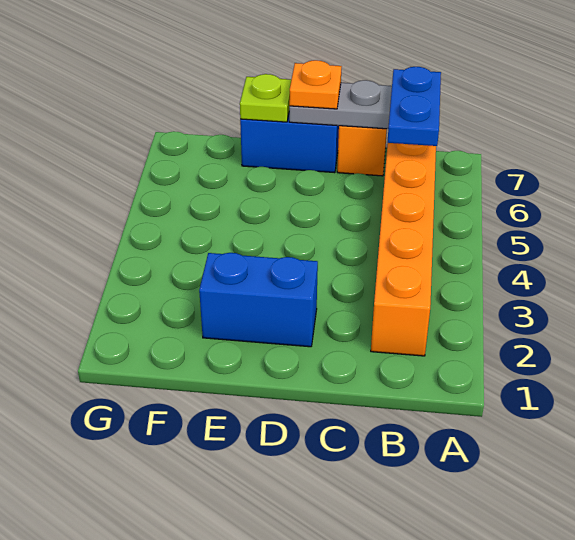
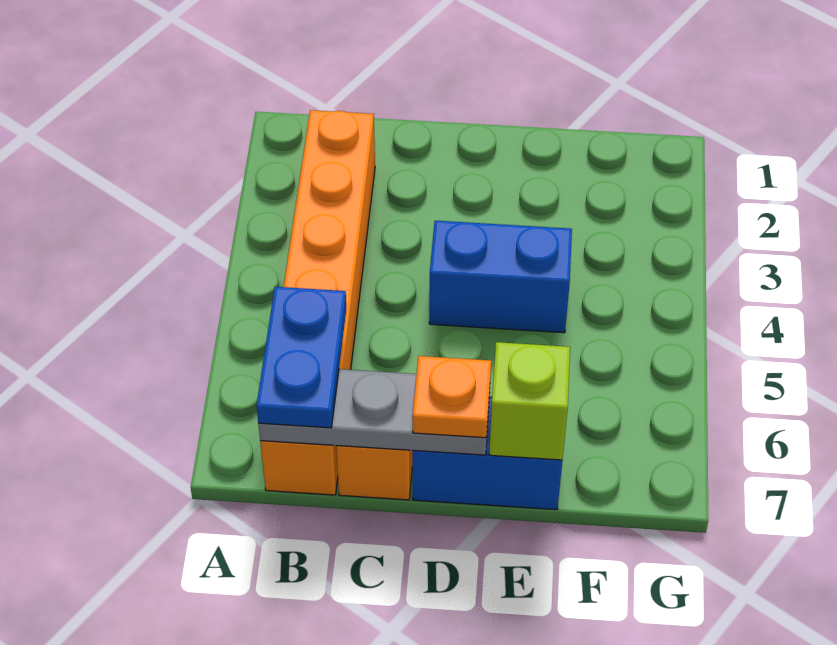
blue 1x2 brick [199,253,318,347] -> blue 1x2 brick moved to [429,221,572,333]
lime 1x1 plate [240,74,291,122] -> lime 1x1 brick [489,342,570,460]

